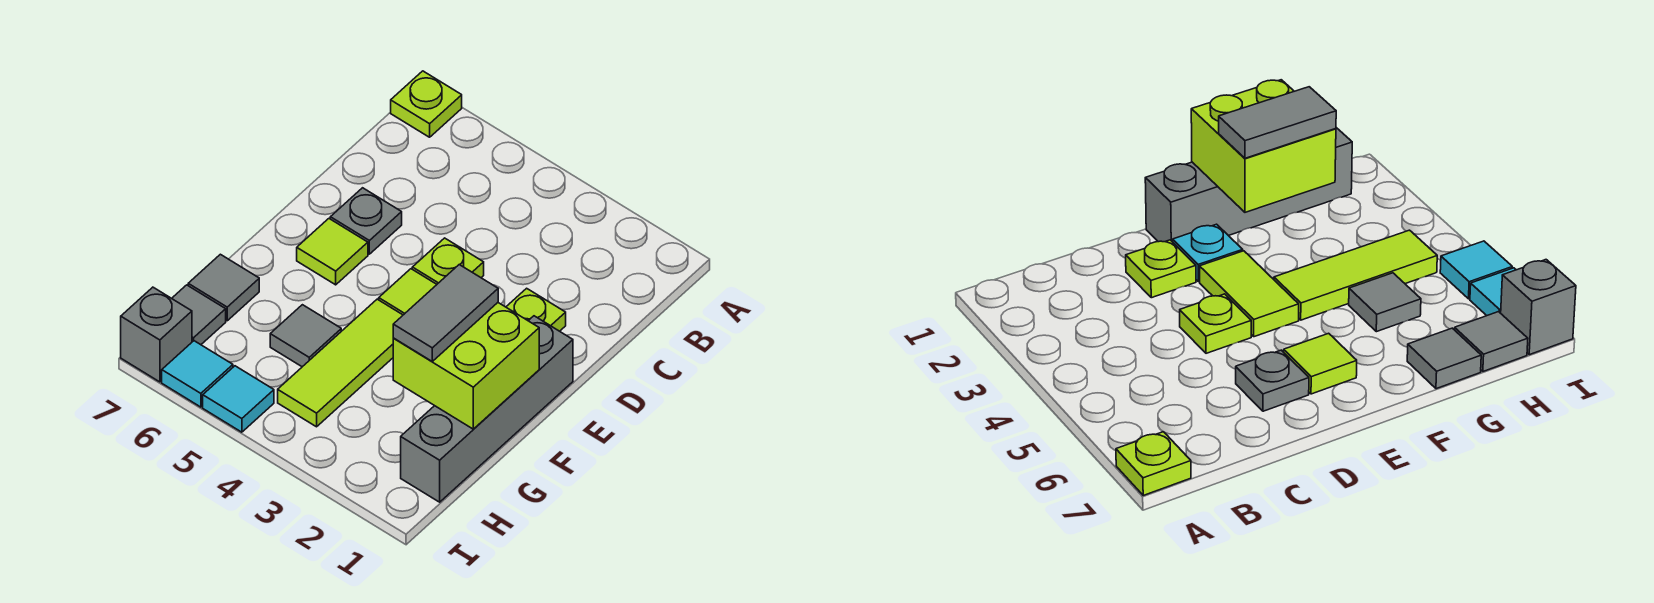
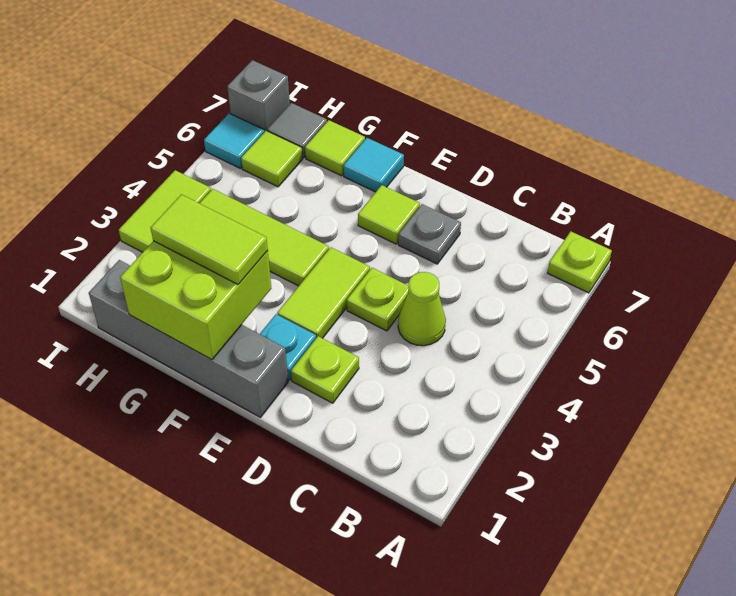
none -> lime 1x1 cone [398,272,446,346]
grey 1x2 tile [393,265,498,361] -> lime 1x2 tile [151,194,268,284]
grey 1x1 tile [270,305,341,367] -> none
grey 1x1 tile [188,254,259,321] -> lime 1x1 tile [305,120,365,176]
none -> lime 1x1 tile [241,131,303,187]
none -> lime 1x2 tile [119,170,211,252]
cyan 1x1 tile [203,366,274,432] -> cyan 1x1 tile moved to [343,138,404,192]

